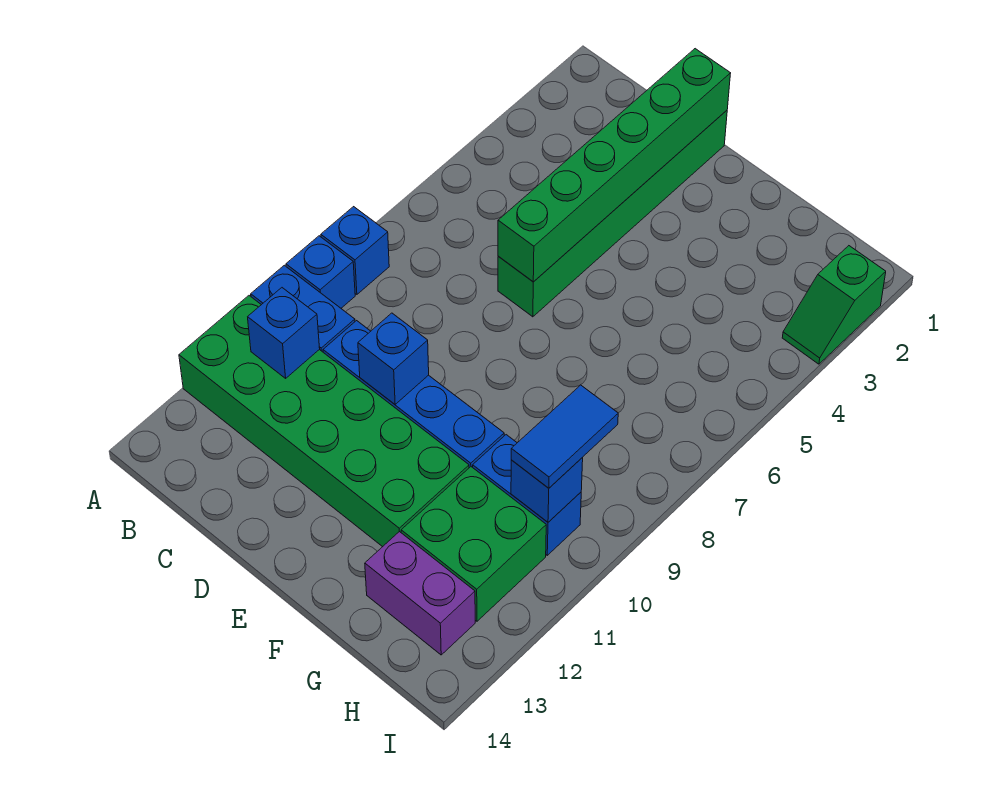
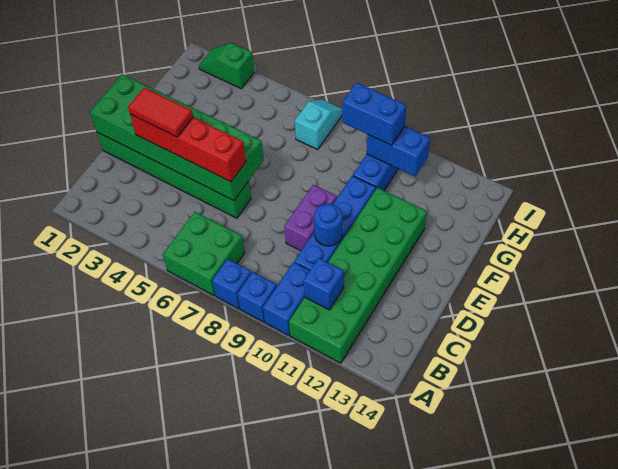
green 1x6 brick [498,49,731,282] -> green 2x6 brick [90,74,264,201]
none -> red 1x4 brick [130,114,246,182]
none -> red 1x2 tile [128,87,193,137]
blue 1x1 brick [358,313,429,404] -> blue 1x1 round brick [314,204,343,246]
green 2x2 brick [401,467,546,621] -> green 2x2 brick moved to [163,212,245,295]
purple 1x2 brick [365,531,475,655] -> purple 1x2 brick moved to [284,185,337,251]
none -> cyan 1x2 slope [295,100,342,150]
blue 1x2 tile [511,385,618,488] -> blue 1x2 brick [342,83,407,145]
blue 1x1 brick [511,458,583,522] -> blue 1x2 brick [367,126,430,176]
green 1x2 slope [782,246,886,364] -> green 1x2 slope turned to [199,43,255,89]

